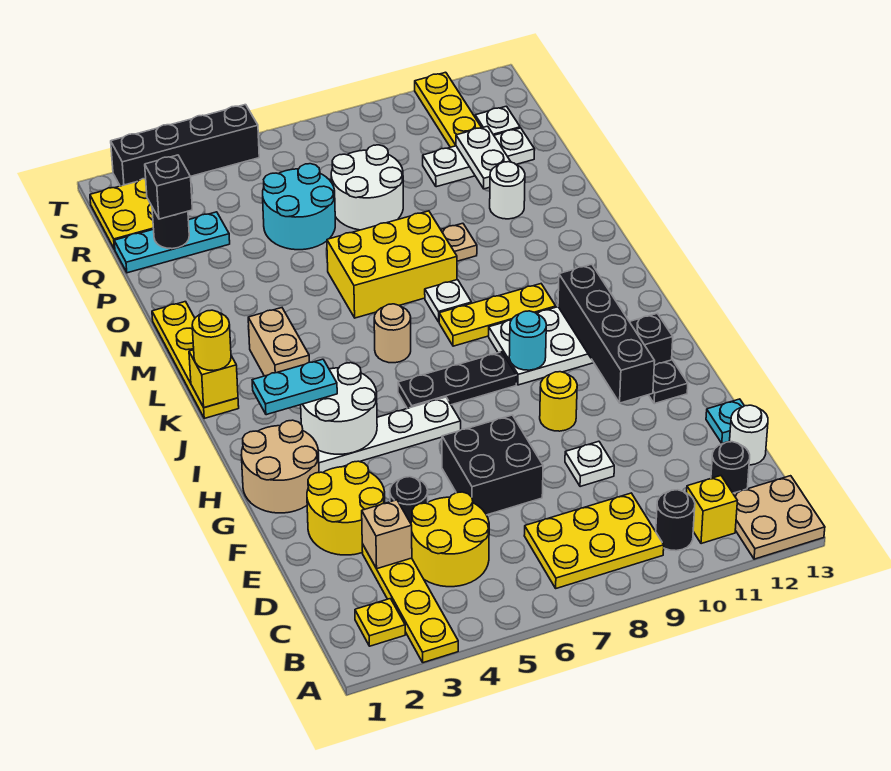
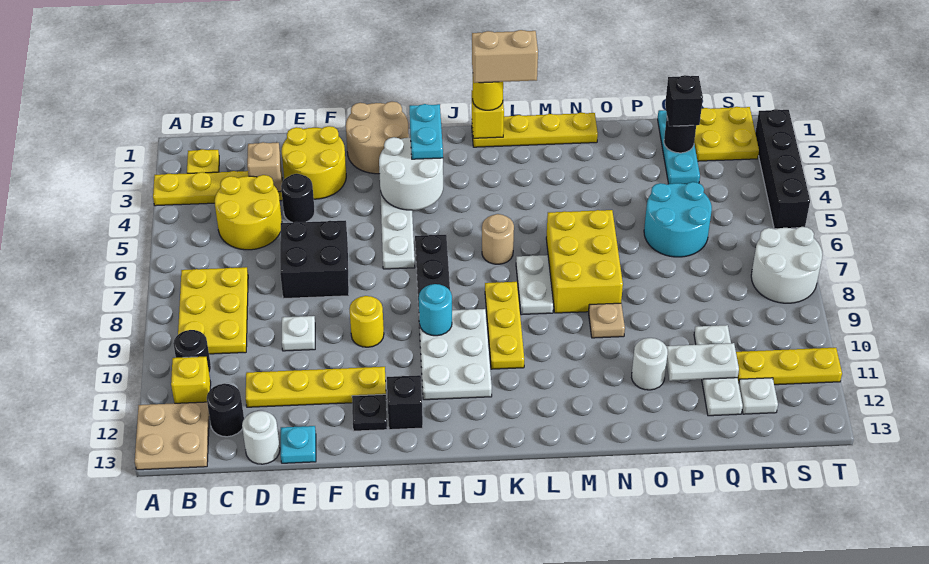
none -> yellow 1x4 plate [246,367,386,407]
black 1x4 brick [558,264,655,403] -> none
tan 1x2 brick [248,308,309,376] -> tan 1x2 brick moved to [472,30,538,83]
white 1x1 plate [425,280,472,322] -> white 1x2 plate [516,255,553,315]
white 2x2 round brick [331,145,403,230] -> white 2x2 round brick moved to [751,227,822,303]

